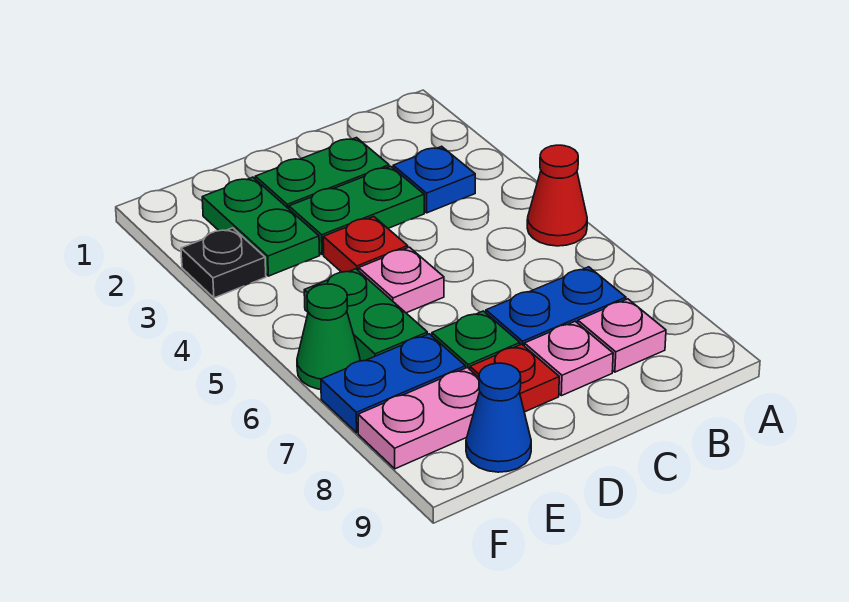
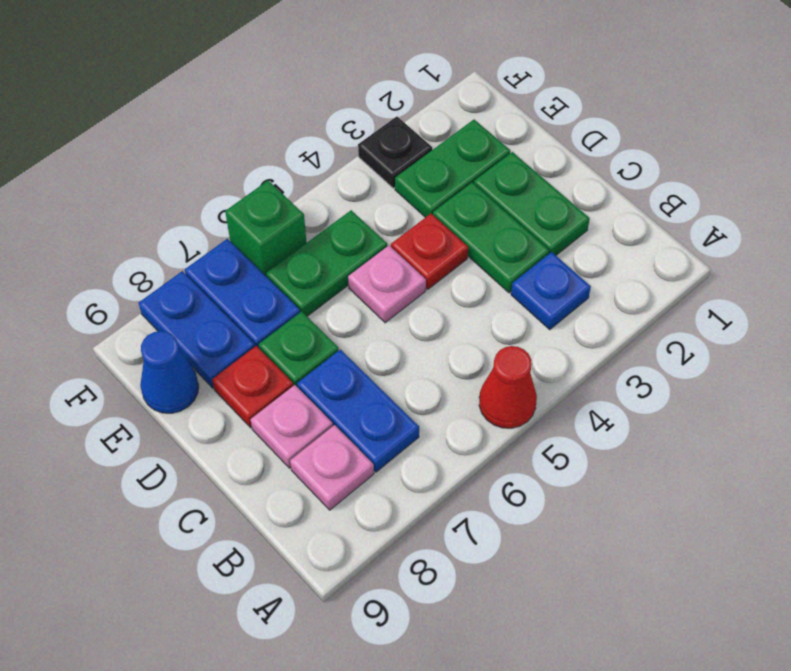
pink 1x2 plate [358,368,480,469] -> blue 1x2 plate [139,271,255,388]
green 1x1 cone [297,284,360,389] -> green 1x1 brick [225,181,307,277]

